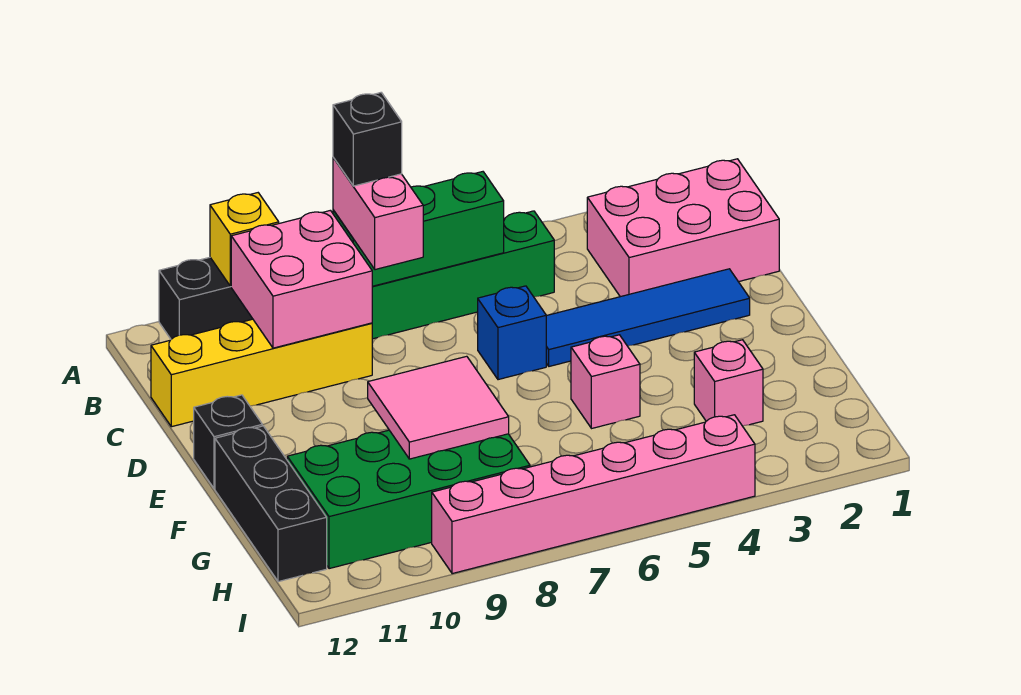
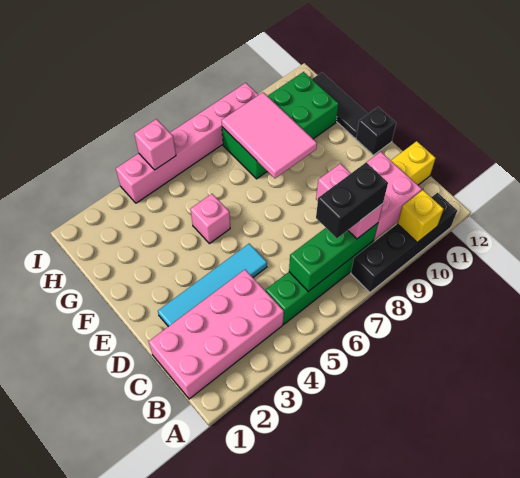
pink 2x3 brick [587,159,779,297] -> pink 2x4 brick [149,270,284,399]
black 1x1 brick [333,93,402,186] -> black 1x2 brick [316,163,388,238]
blue 1x4 tile [546,269,750,366] -> cyan 1x4 tile [158,244,267,327]
blue 1x1 brick [478,286,546,380] -> none
pink 2x2 tile [368,356,509,459] -> pink 2x3 tile [222,92,317,178]
black 1x3 brick [215,426,327,582] -> black 1x3 tile [312,73,368,138]
pink 1x1 brick [694,340,763,426] -> pink 1x1 brick moved to [134,119,176,170]

